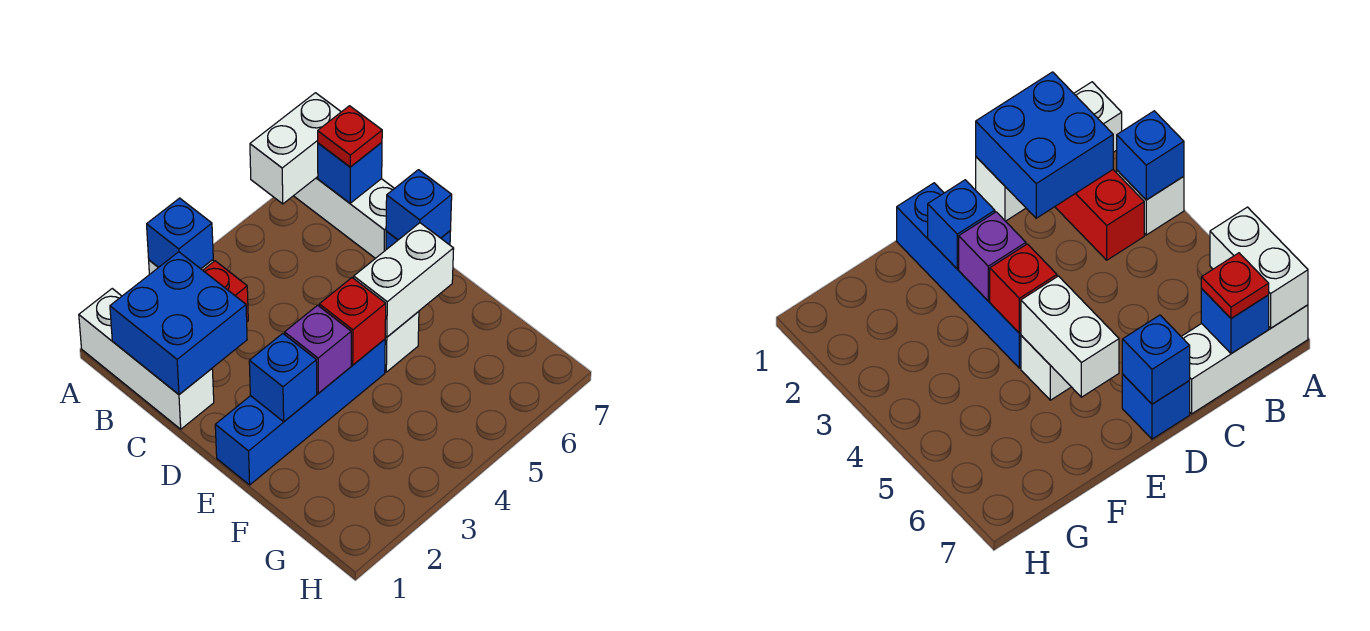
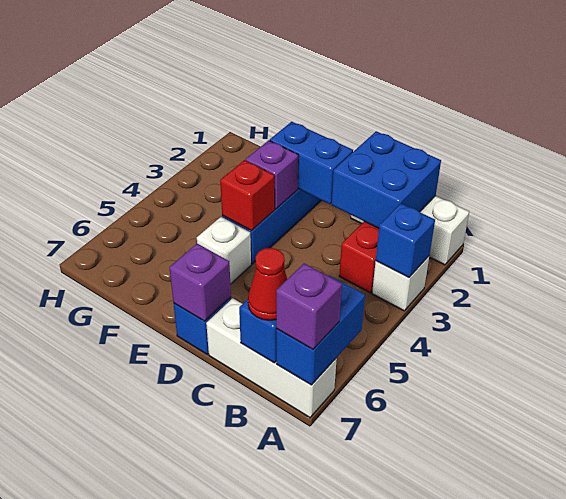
white 1x2 brick [250,93,341,204] -> blue 1x2 brick [276,276,365,385]
none -> purple 1x1 brick [276,263,342,349]
red 1x1 plate [318,106,382,167] -> red 1x1 cone [248,248,287,320]
blue 1x1 brick [386,170,452,240] -> purple 1x1 brick [169,244,231,321]
blue 1x1 brick [249,334,317,422] -> blue 1x2 brick [270,122,353,204]
white 1x2 brick [354,223,454,337] -> none

